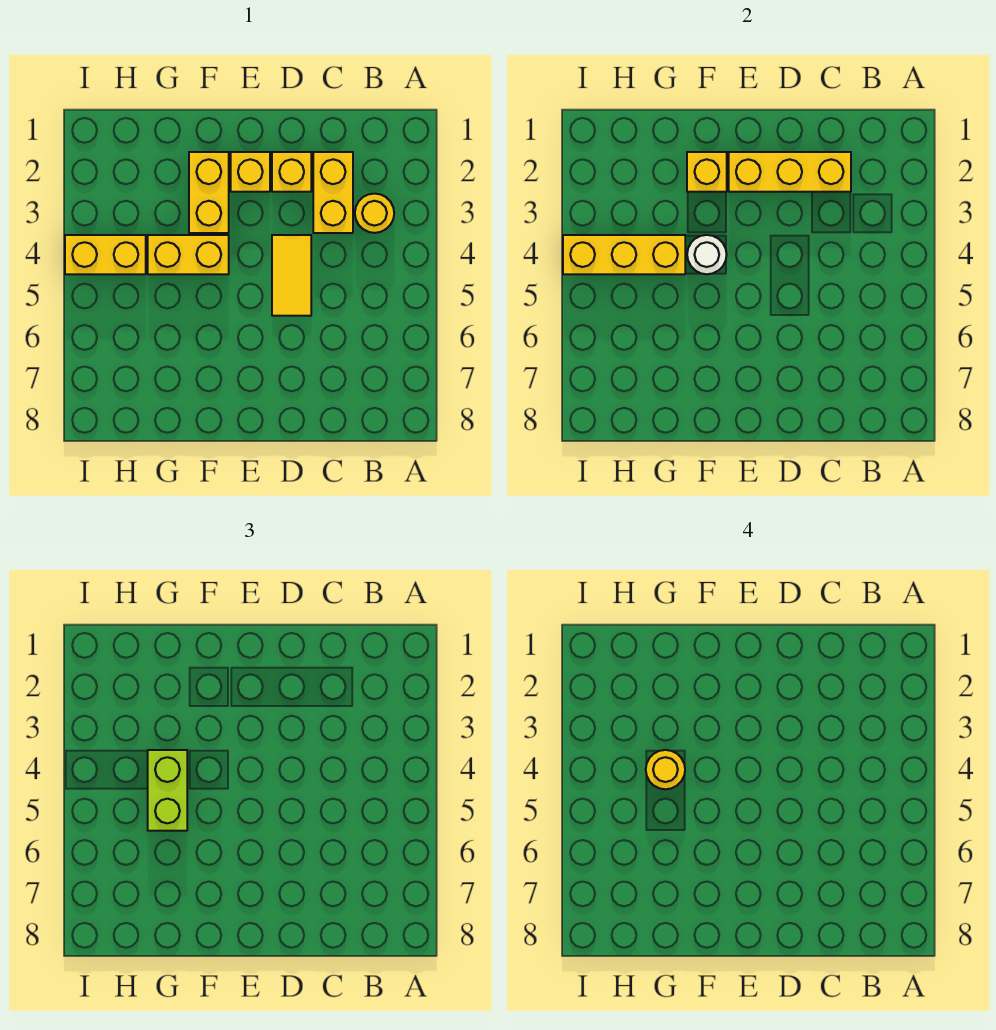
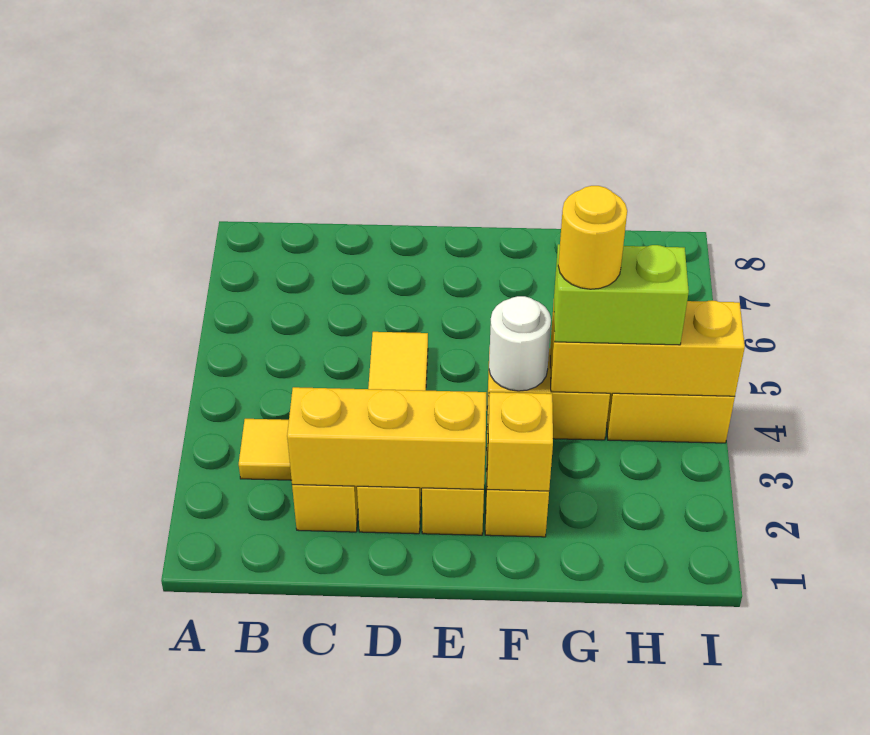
yellow 1x1 round brick [355,194,394,233] -> yellow 1x1 tile [239,419,292,480]
lime 1x2 brick [148,750,187,831] -> lime 1x2 brick turned to [554,244,689,345]

